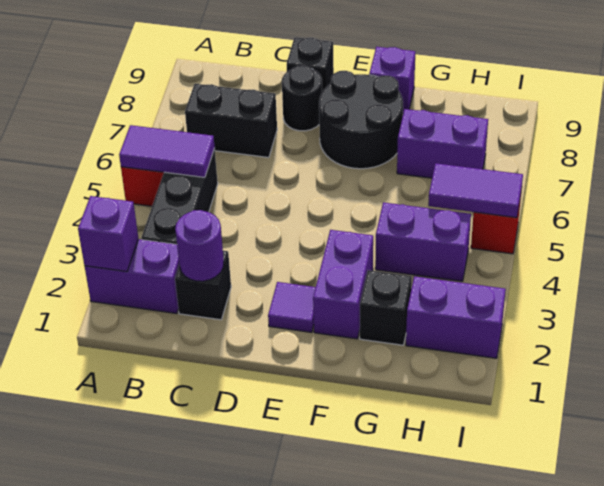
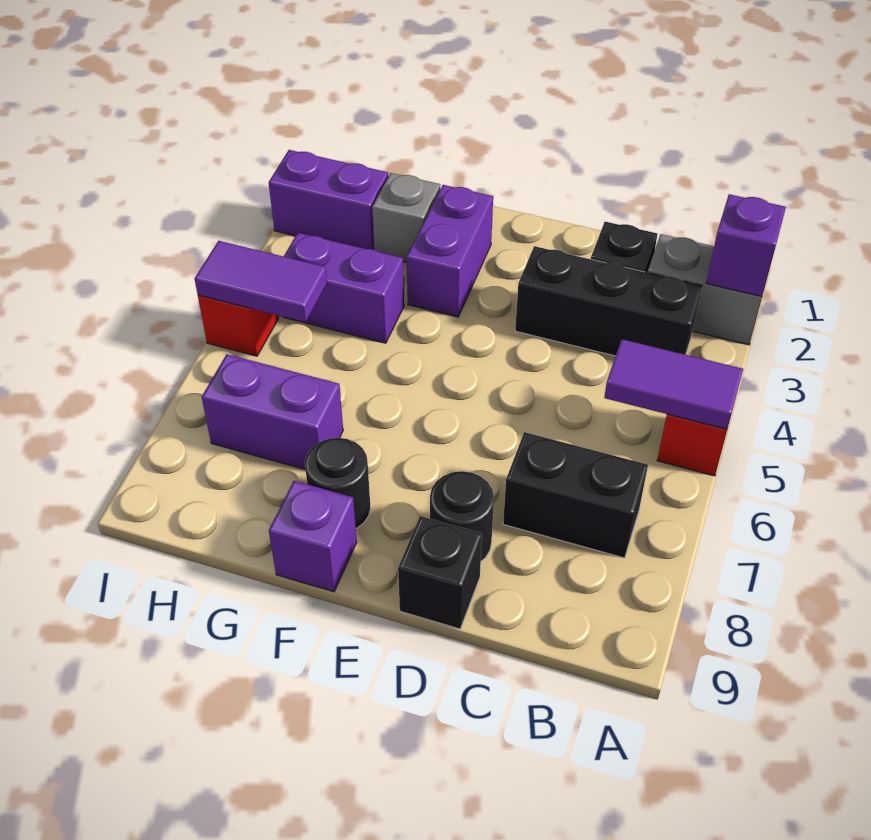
purple 1x2 brick [85,239,179,314] -> grey 1x2 brick [648,234,762,345]
black 1x3 brick [141,149,218,244] -> black 1x3 brick turned to [515,246,702,356]
purple 1x1 round brick [175,210,224,281] -> none
purple 1x1 tile [268,282,316,332] -> none
black 2x2 round brick [319,71,403,169] -> black 1x1 round brick [305,438,371,528]
black 1x1 brick [360,270,412,345] -> grey 1x1 brick [372,173,440,263]

